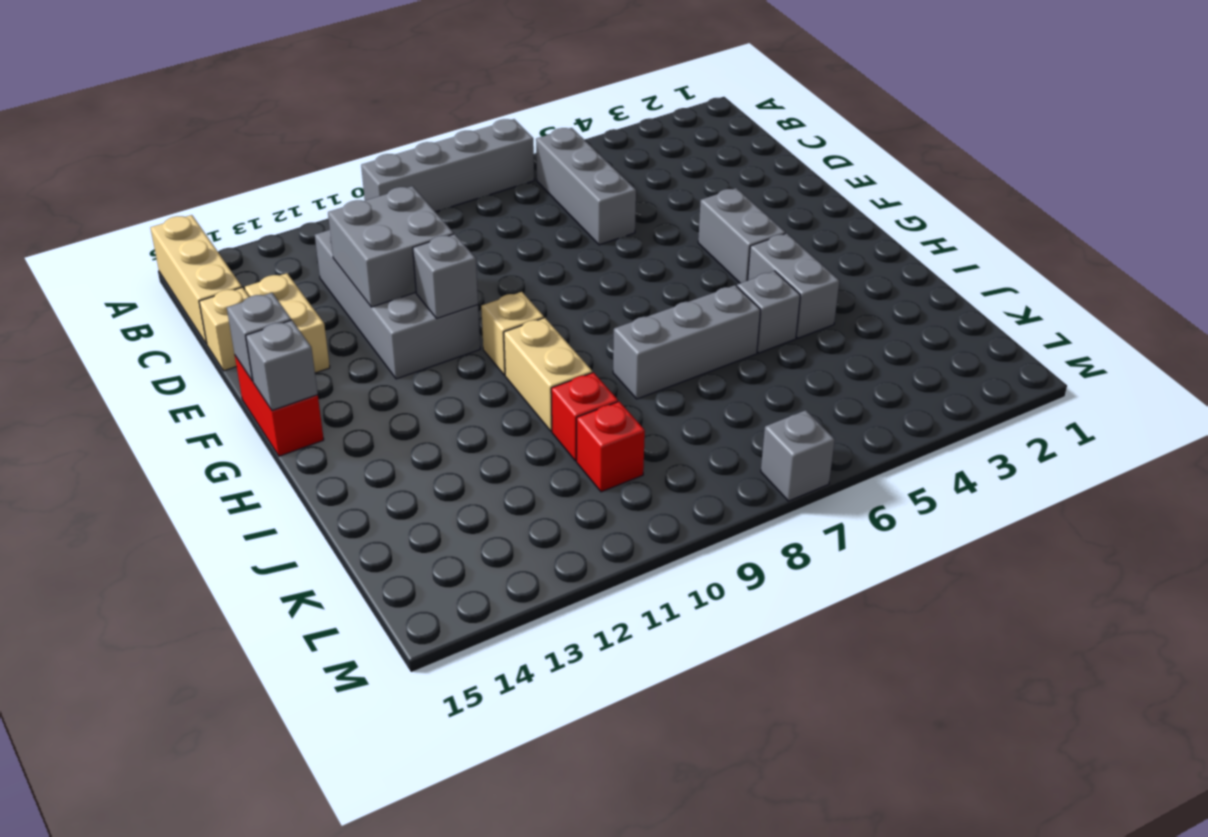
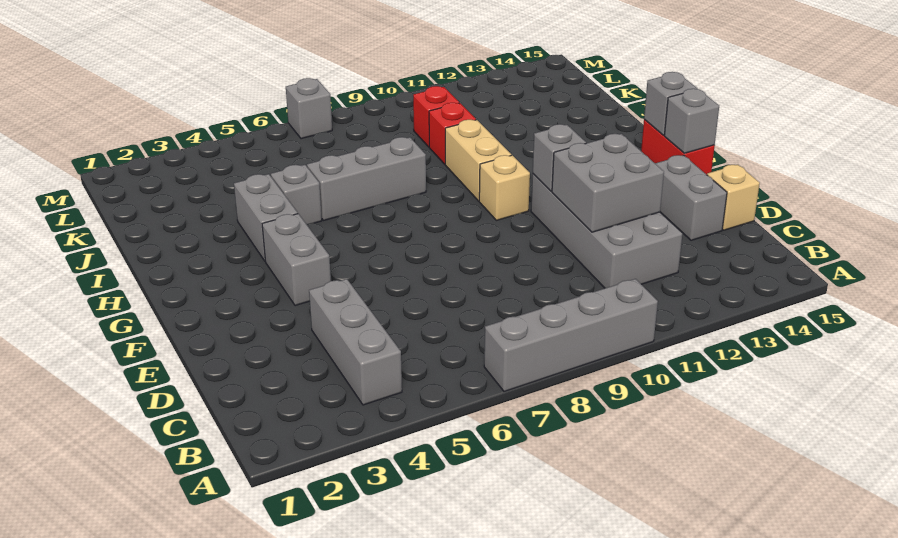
tan 1x3 brick [151,215,242,344] -> none
grey 1x3 brick [536,128,636,245] -> grey 1x3 brick moved to [309,279,402,405]
tan 1x2 brick [245,273,330,373] -> grey 1x2 brick [655,155,727,240]

